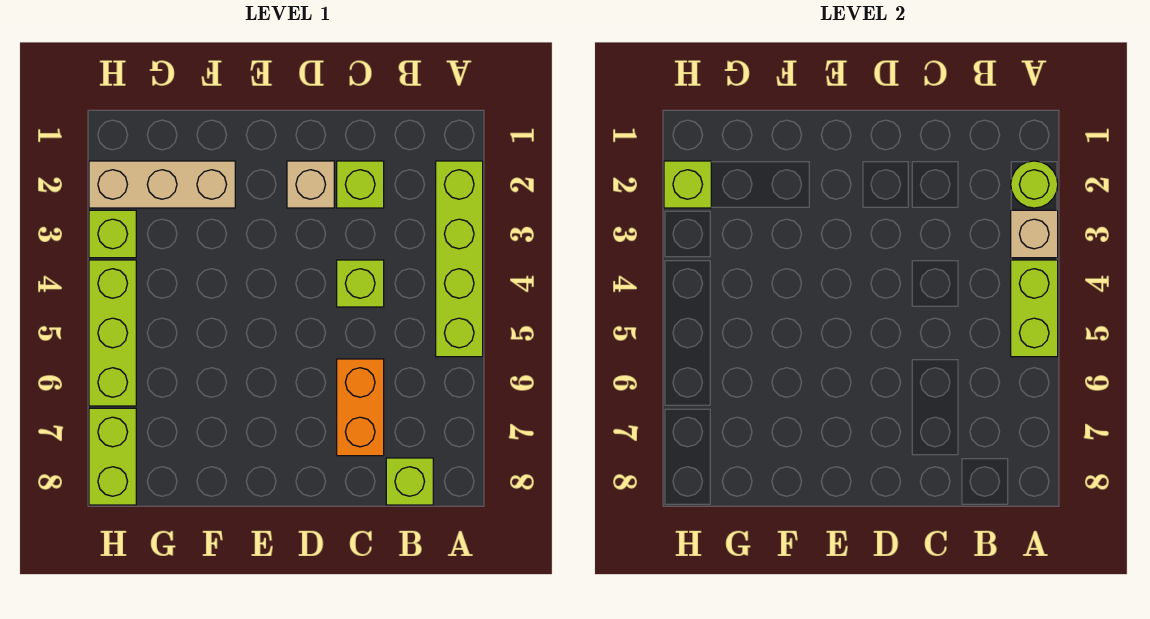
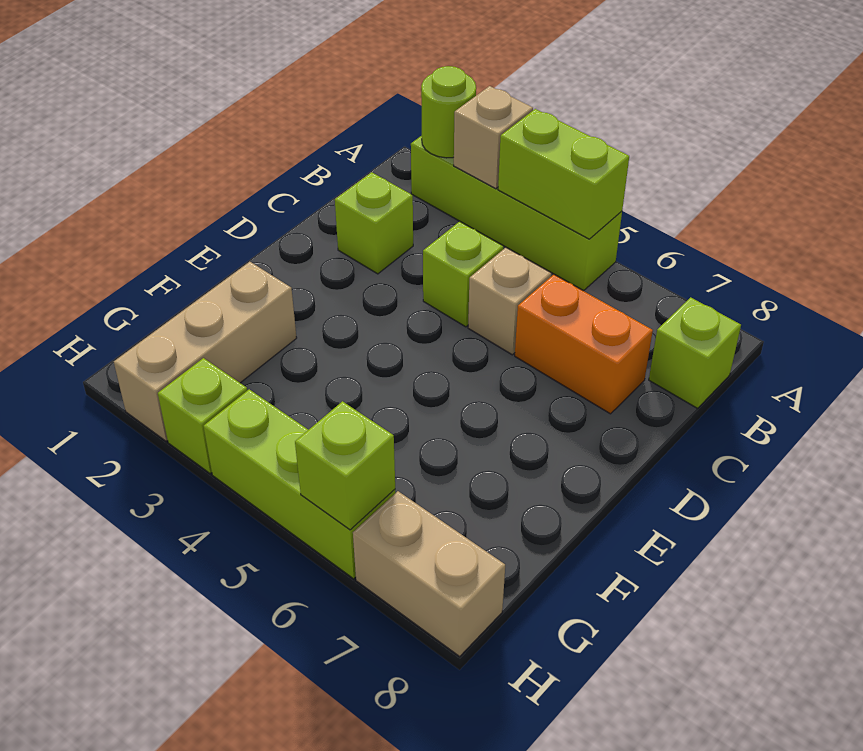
tan 1x1 brick [287,161,334,208] -> tan 1x1 brick moved to [468,248,551,355]
lime 1x1 brick [664,161,711,208] -> lime 1x1 brick moved to [295,401,395,530]
lime 1x2 brick [89,408,136,505] -> tan 1x2 brick [353,491,505,656]

